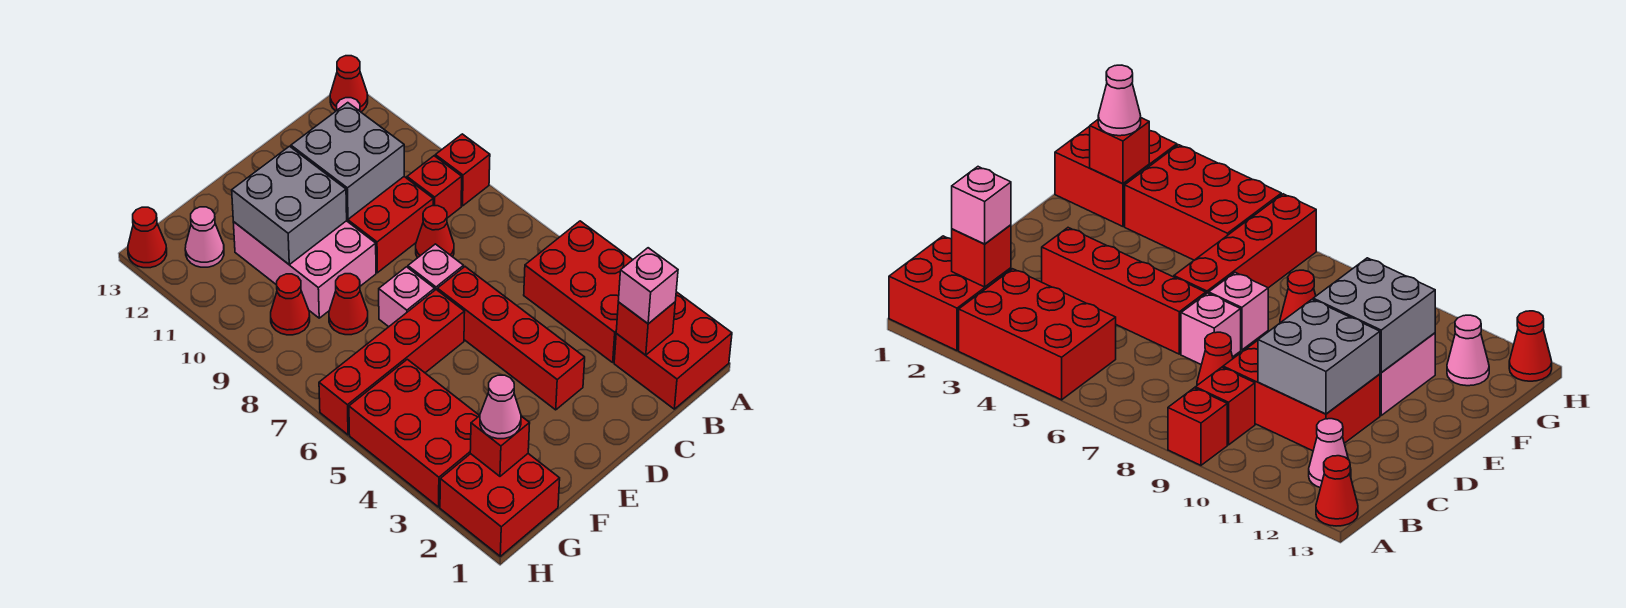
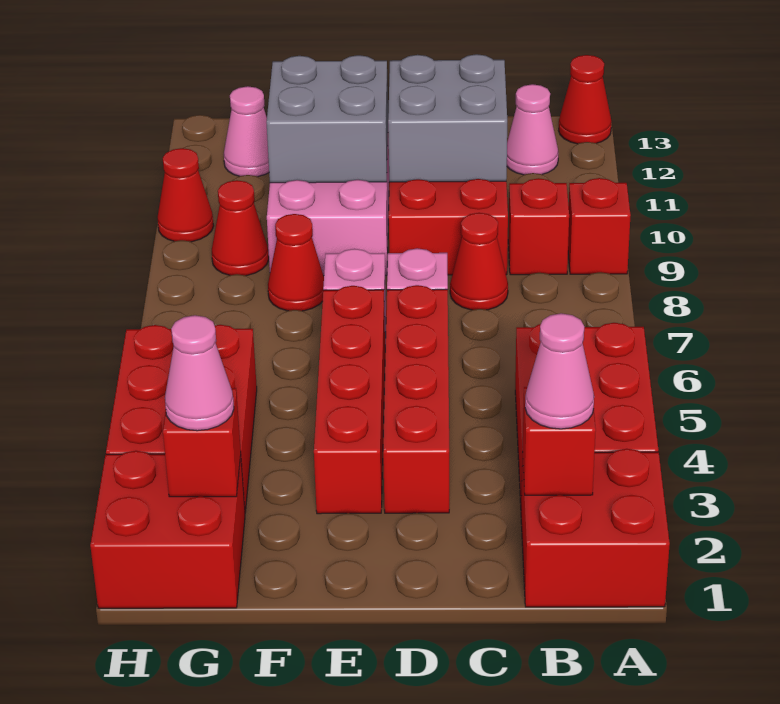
pink 1x1 brick [618,248,678,324] -> pink 1x1 cone [525,313,594,429]
red 1x4 brick [319,290,465,435] -> red 1x4 brick turned to [314,286,385,514]
red 1x1 cone [128,207,167,268] -> red 1x1 cone moved to [157,148,214,242]

